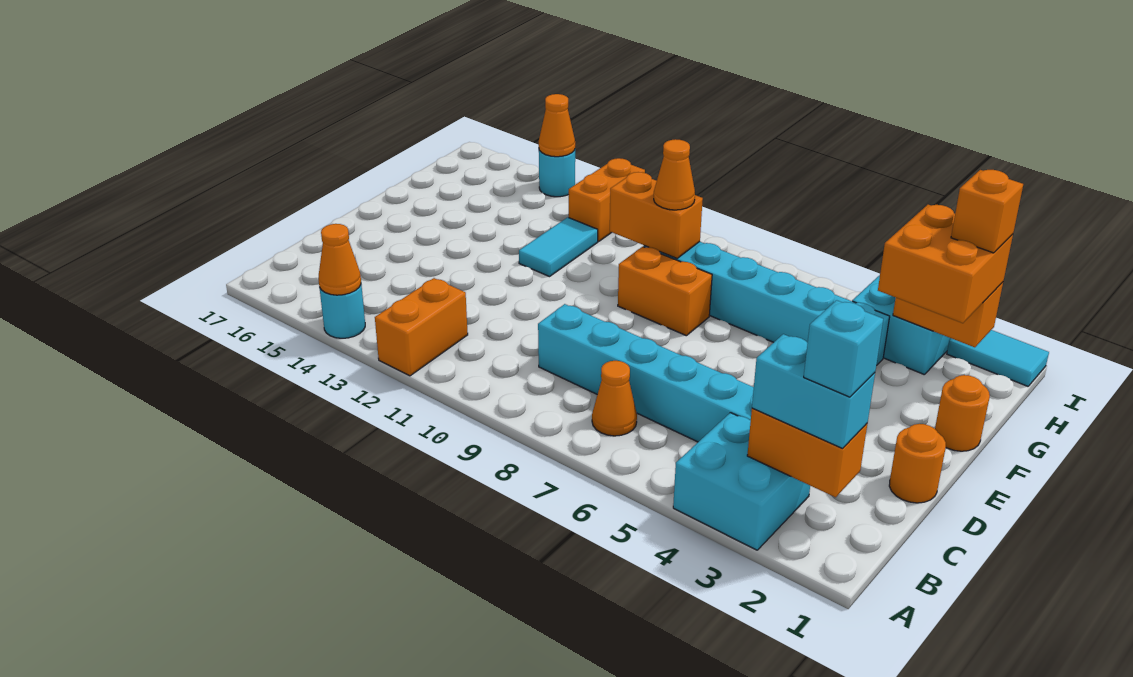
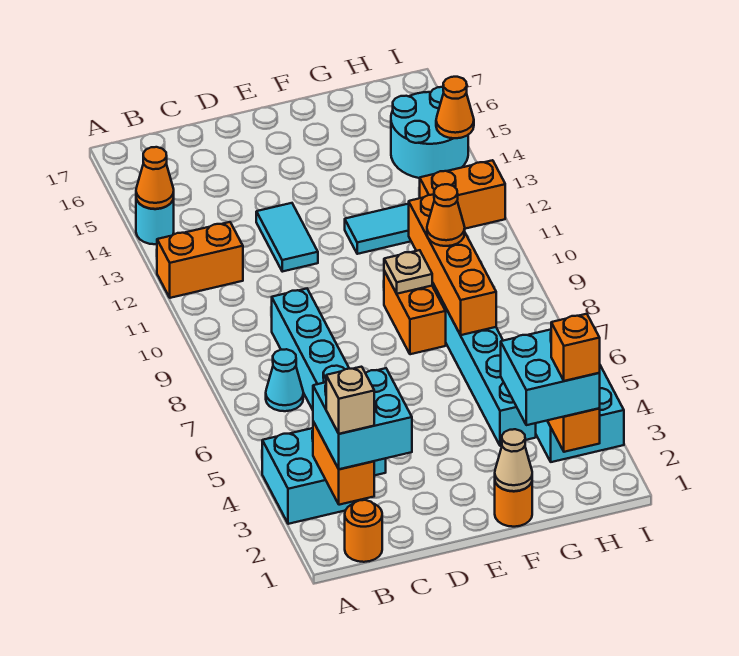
cyan 1x2 brick [752,334,875,448] -> cyan 2x2 brick [313,368,412,469]
cyan 1x1 brick [804,300,883,397] -> tan 1x1 brick [326,367,374,434]
orange 1x1 cone [592,361,637,436] -> cyan 1x1 cone [266,349,303,411]
orange 1x1 round brick [889,424,946,503] -> orange 1x1 round brick moved to [345,500,382,562]
none -> tan 1x1 cone [495,429,532,491]
none -> tan 1x1 plate [384,250,433,294]
orange 2x2 brick [878,205,1013,323] -> cyan 2x2 brick [501,330,600,425]
orange 1x2 brick [610,172,703,258] -> orange 1x4 brick [409,195,496,335]
cyan 1x2 tile [947,330,1049,386] -> cyan 1x2 tile moved to [256,203,318,272]
cyan 1x1 round brick [539,150,575,197] -> cyan 2x2 round brick [391,87,468,178]

